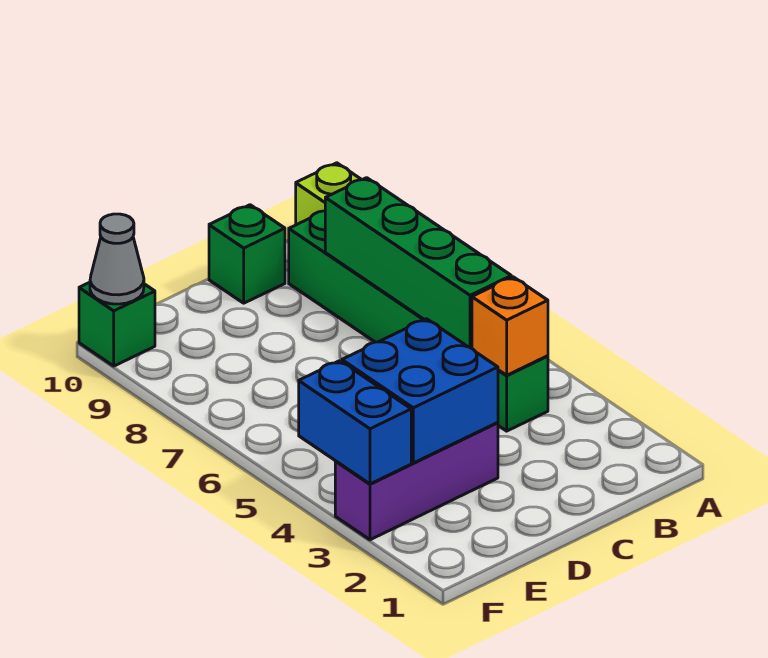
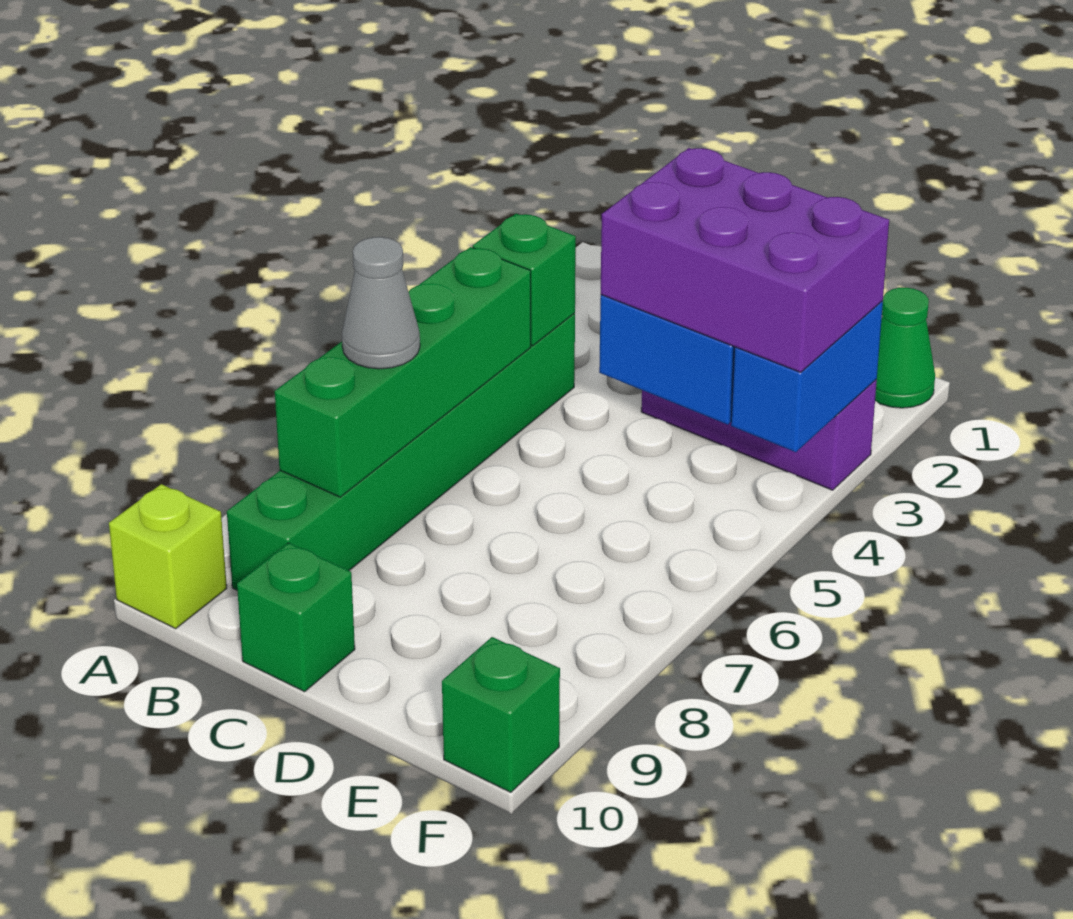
orange 1x1 brick [472,277,548,375] -> green 1x1 brick [473,214,576,346]
none -> purple 2x3 brick [601,148,889,372]
none -> green 1x1 cone [875,287,935,408]
grey 1x1 cone [90,214,144,304] -> grey 1x1 cone moved to [342,237,420,369]

